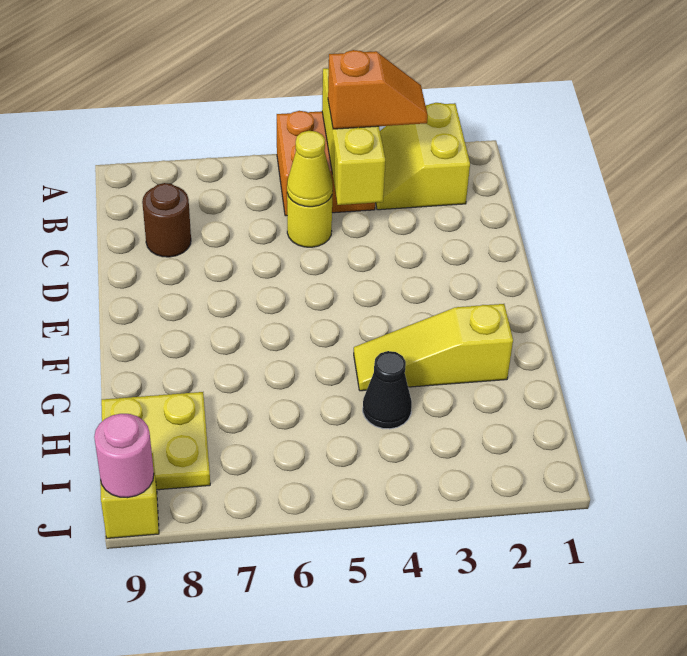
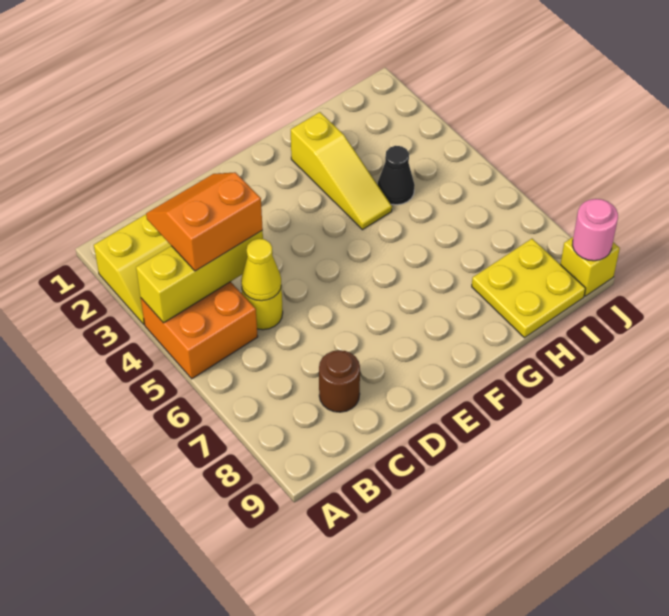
orange 1x2 slope [328,50,428,129] -> orange 2x2 slope [146,172,263,271]

